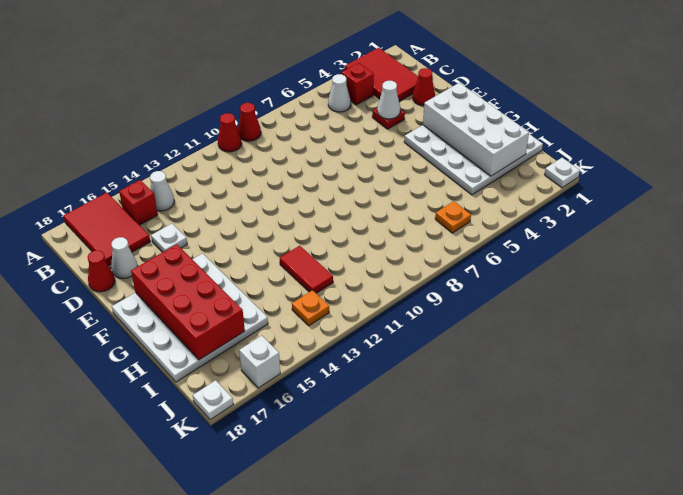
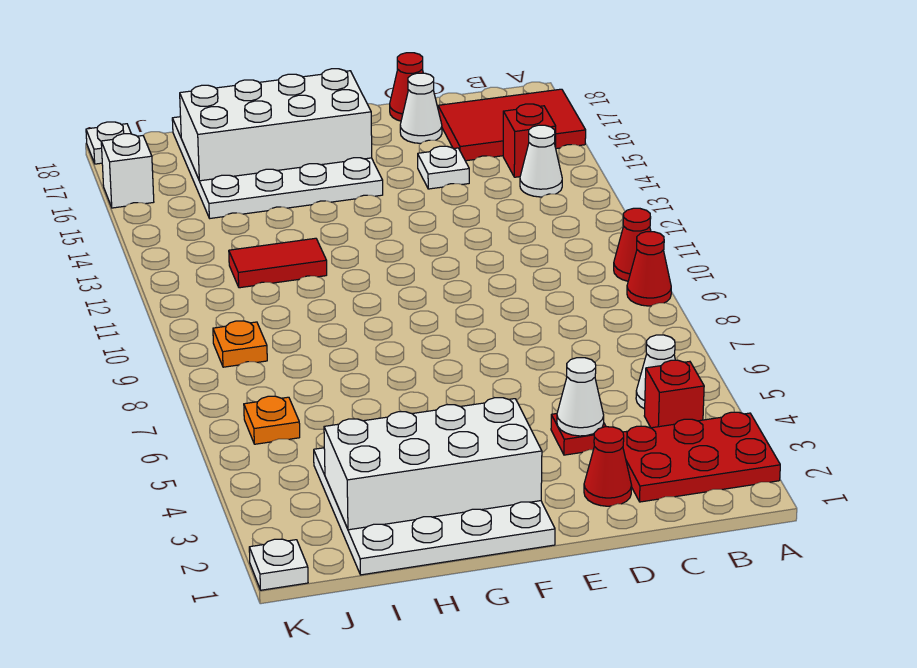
red 2x3 tile [345,48,418,101] -> red 2x3 plate [623,412,780,502]
red 2x4 brick [131,244,245,360] -> white 2x4 brick [180,69,372,181]
orange 1x1 plate [292,290,329,326] -> orange 1x1 plate moved to [213,321,267,367]

